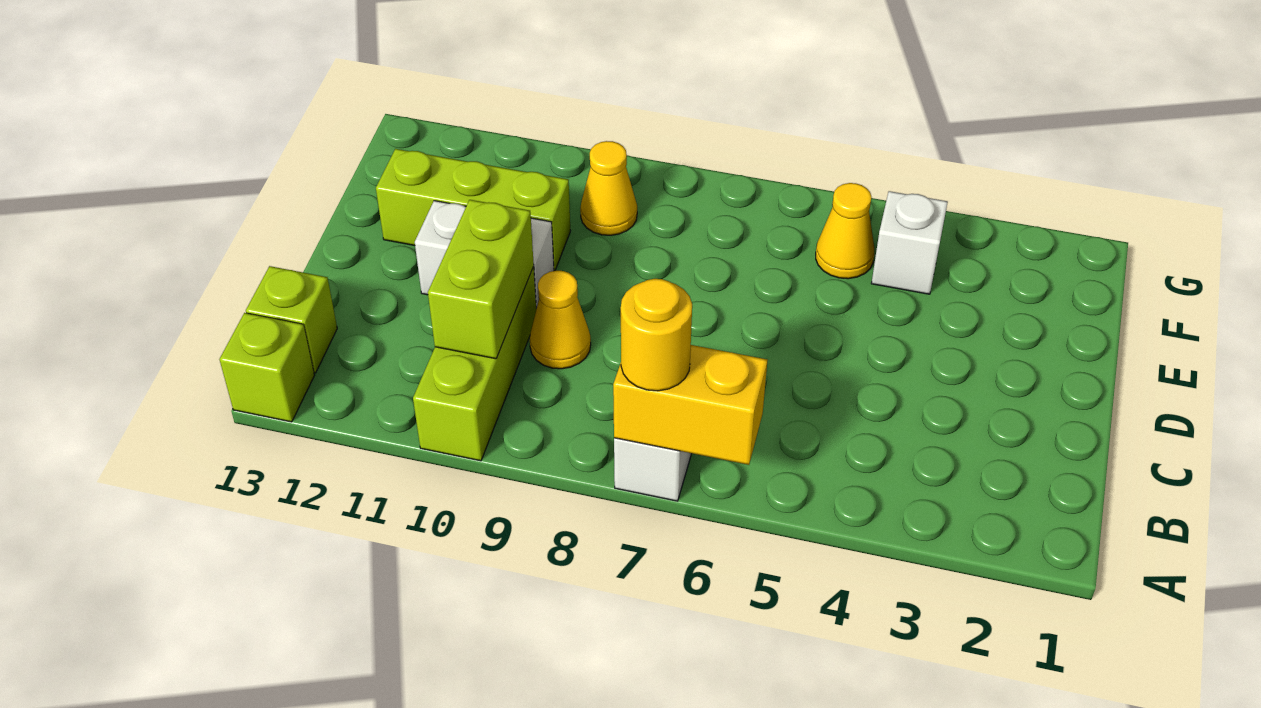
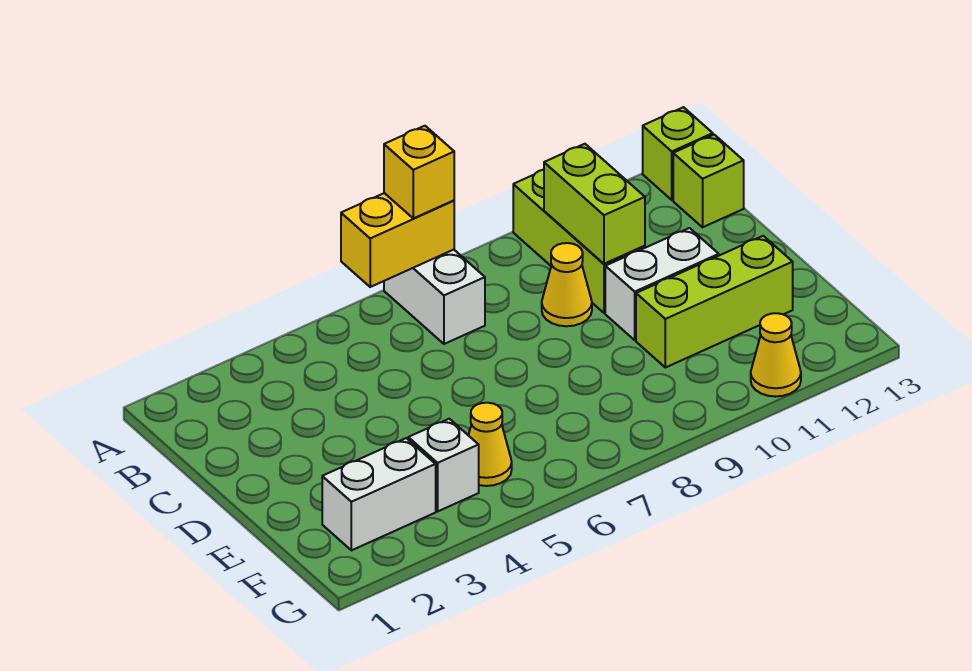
yellow 1x1 round brick [621,279,692,391] -> yellow 1x1 brick [384,126,454,218]
none -> white 1x2 brick [322,438,436,550]
yellow 1x1 cone [580,141,637,235] -> yellow 1x1 cone moved to [751,313,801,397]

